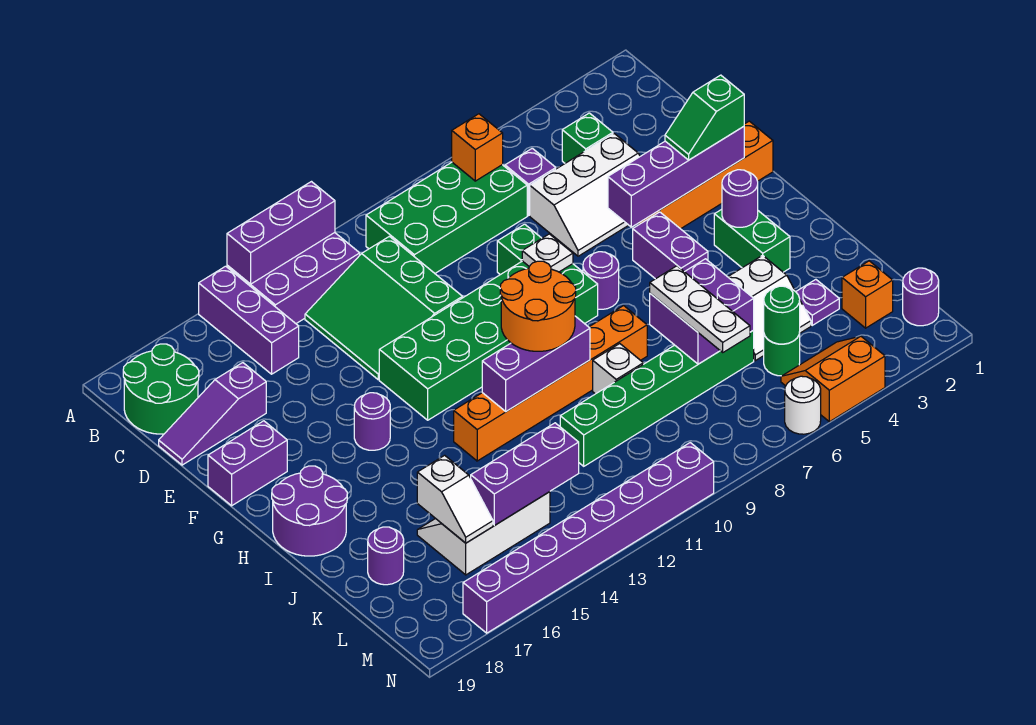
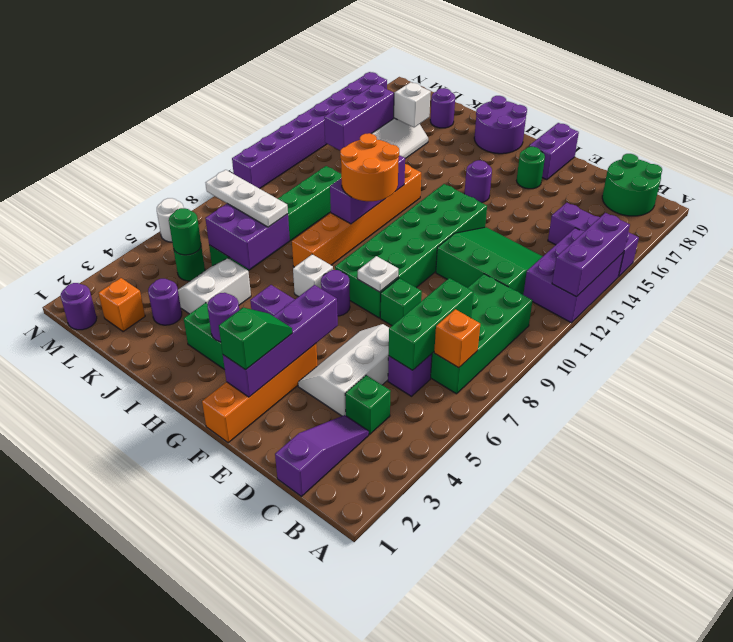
none -> green 1x3 brick [389,278,473,370]
purple 1x3 slope [159,363,266,465] -> purple 1x3 slope moved to [275,415,369,496]
none -> green 1x1 round brick [517,147,545,189]
white 1x1 brick [593,344,643,394] -> white 1x1 brick moved to [293,254,333,297]
purple 1x1 plate [796,279,839,325] -> purple 1x1 round brick [148,279,182,325]
orange 2x2 slope [781,336,885,422] -> none

